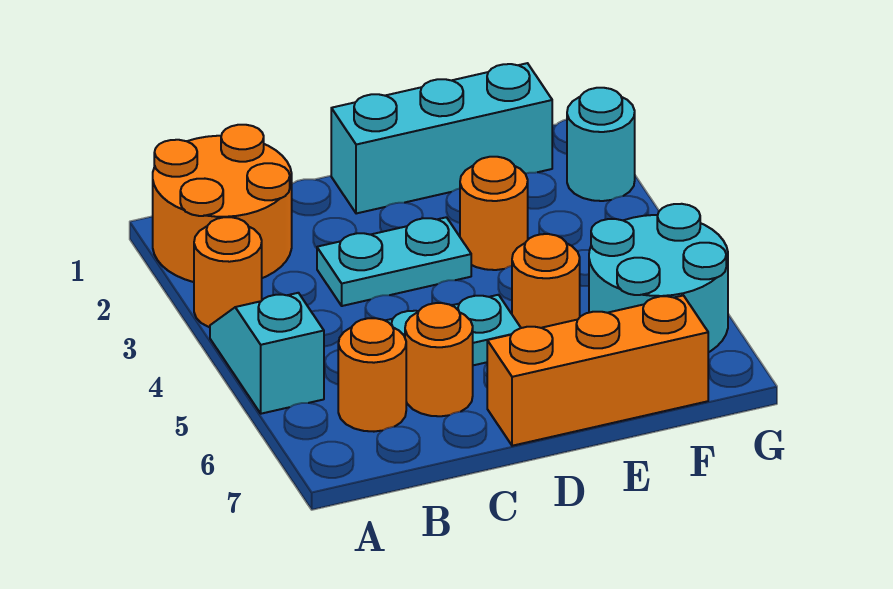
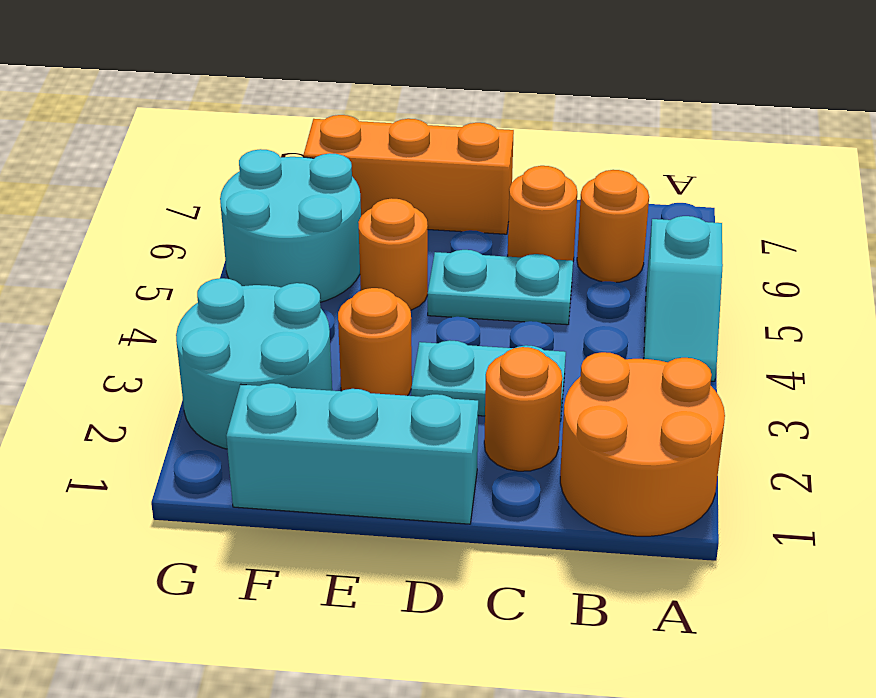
orange 1x1 round brick [194,217,262,327] -> orange 1x1 round brick moved to [484,347,562,471]
cyan 1x1 round brick [567,88,635,201] -> cyan 2x2 round brick [176,278,332,449]

